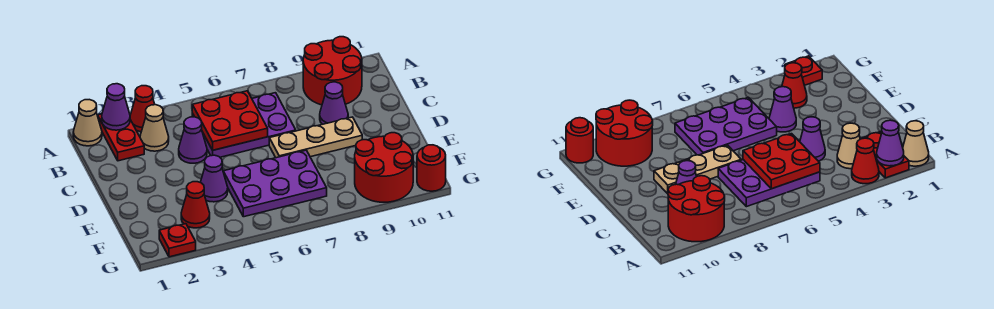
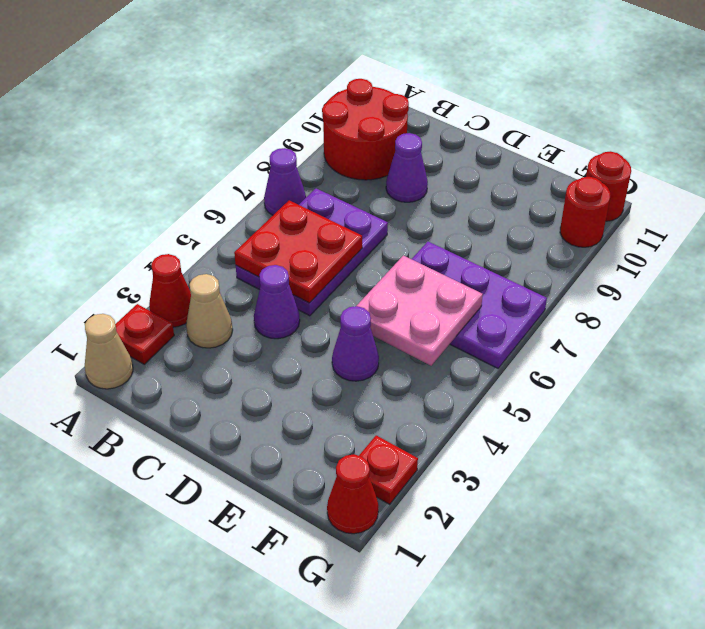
red 1x2 plate [98,114,144,161] -> red 1x1 plate [115,304,174,364]
purple 1x1 cone [102,84,130,130] -> purple 1x1 cone moved to [264,148,306,215]
tan 1x3 plate [269,117,362,158] -> none
purple 2x3 plate [223,150,327,217] -> purple 2x3 plate turned to [412,242,547,368]
none -> pink 2x2 plate [357,256,483,366]
red 1x1 cone [181,182,210,228] -> red 1x1 cone moved to [327,454,379,534]
red 2x2 round brick [355,133,413,202] -> red 1x1 round brick [560,177,610,247]

